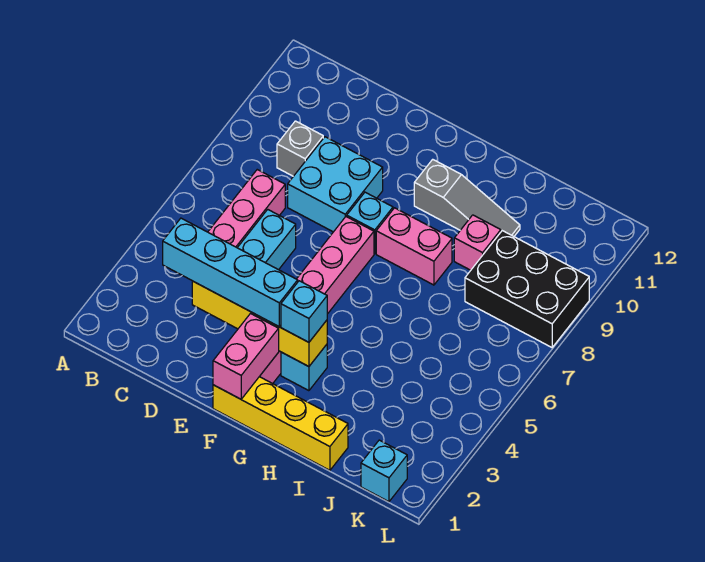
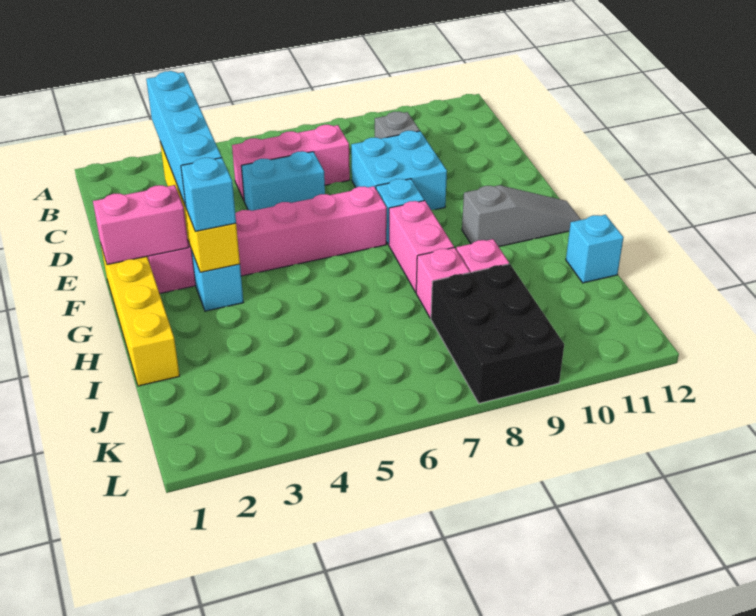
grey 1x3 slope [414,159,520,236] -> grey 1x3 slope turned to [462,185,581,247]
none -> pink 1x1 brick [416,248,470,318]
cyan 1x1 brick [361,440,407,502] -> cyan 1x1 brick moved to [566,215,624,283]

